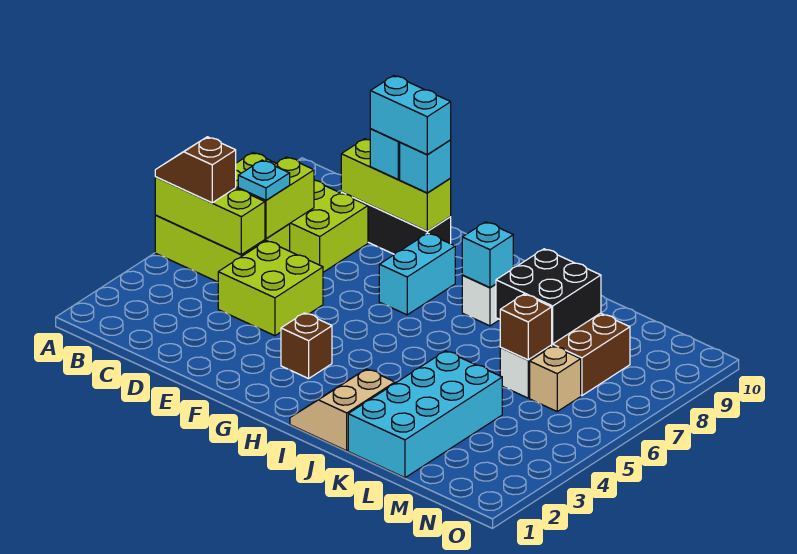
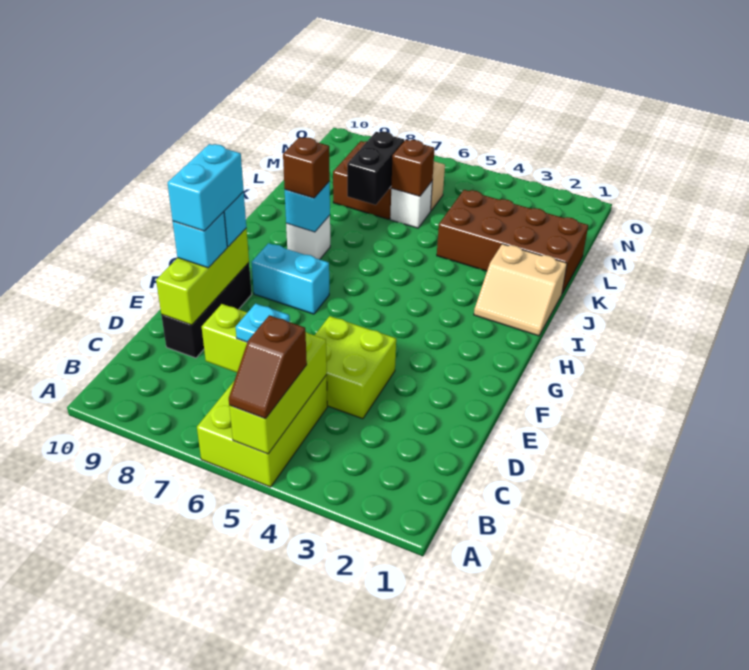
lime 2x4 brick [236,153,368,272] -> none
brown 1x1 brick [281,313,332,379] -> brown 1x1 brick moved to [283,137,330,198]
cyan 2x4 brick [348,351,502,478] -> brown 2x4 brick [437,190,588,293]
black 2x2 brick [496,249,601,344] -> black 1x2 brick [347,132,404,205]

